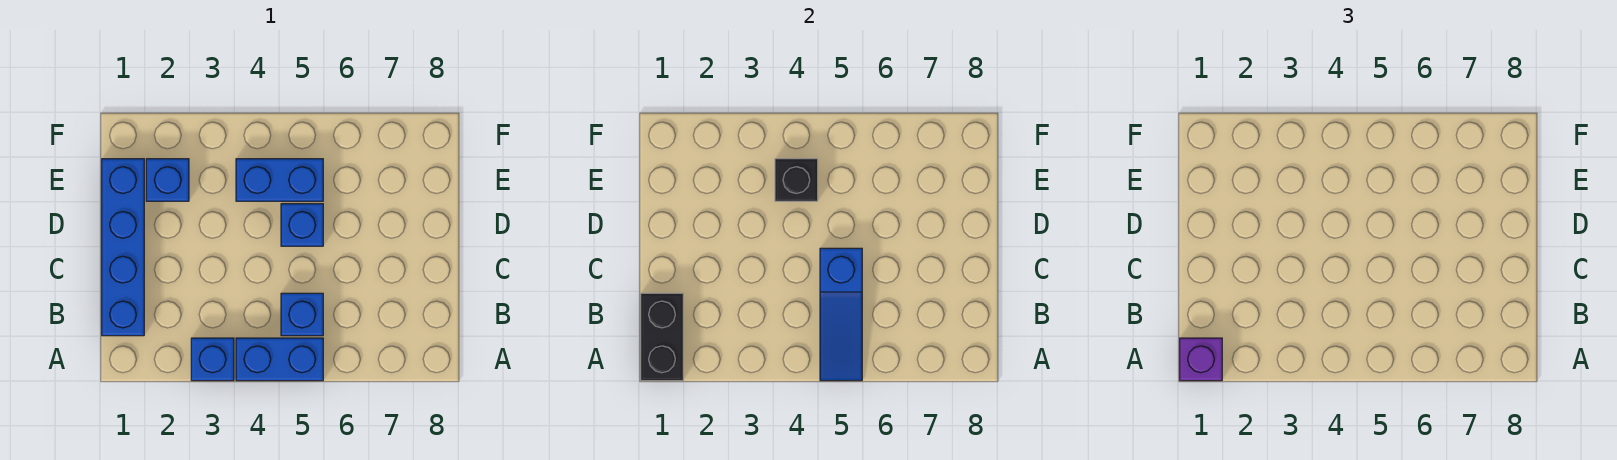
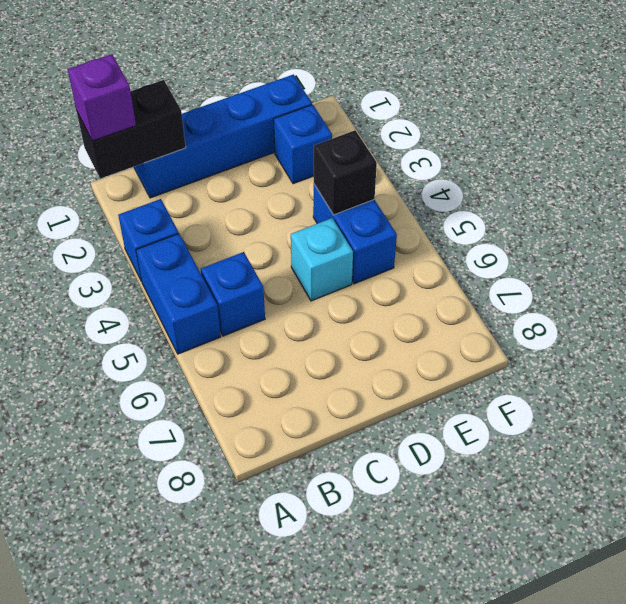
blue 1x3 slope [820,248,862,381] -> none
blue 1x1 brick [281,204,323,246] -> cyan 1x1 brick [291,218,353,301]

